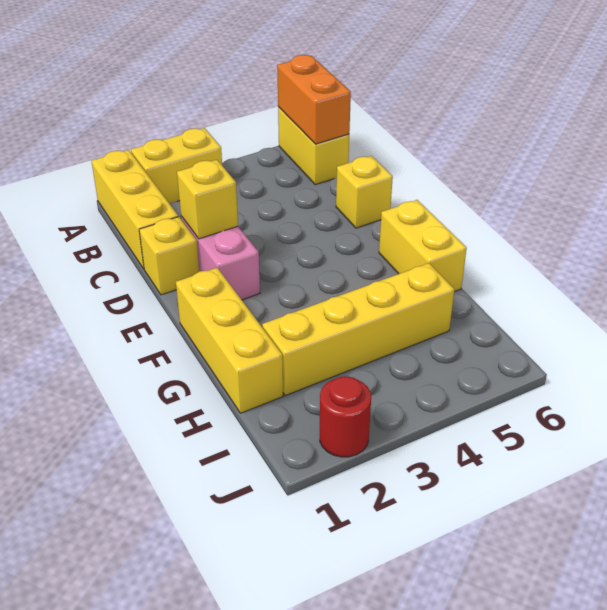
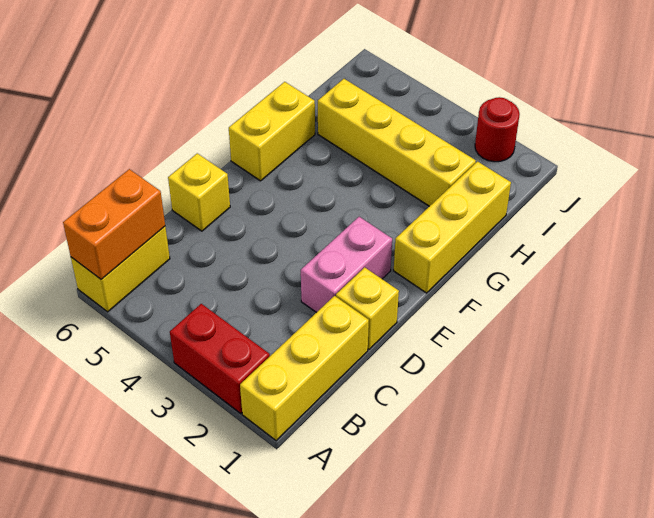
yellow 1x2 brick [131,128,222,204] -> red 1x2 brick [170,304,270,413]
yellow 1x1 brick [177,160,238,239] -> none

